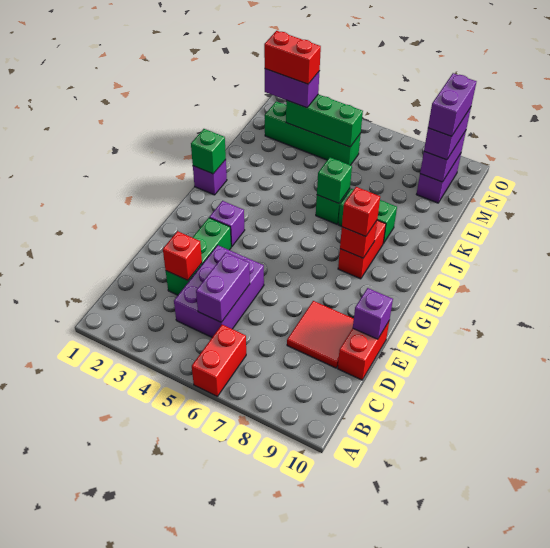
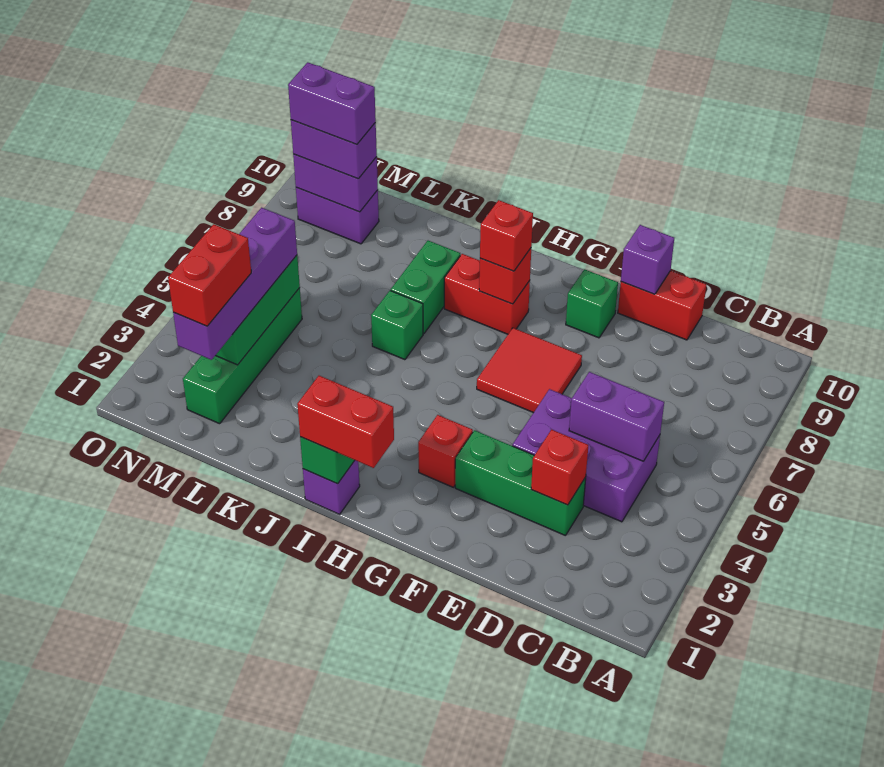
red 1x2 brick [192,325,246,396] -> red 1x2 brick moved to [297,376,394,468]
red 2x2 tile [287,301,354,368] -> red 2x2 tile moved to [477,328,582,413]
purple 1x1 brick [209,201,245,247] -> red 1x1 brick [418,415,473,487]
green 1x1 brick [317,157,352,203] -> green 1x1 brick moved to [566,269,618,338]
purple 1x2 brick [265,69,319,108] -> purple 1x4 brick [173,208,297,360]

